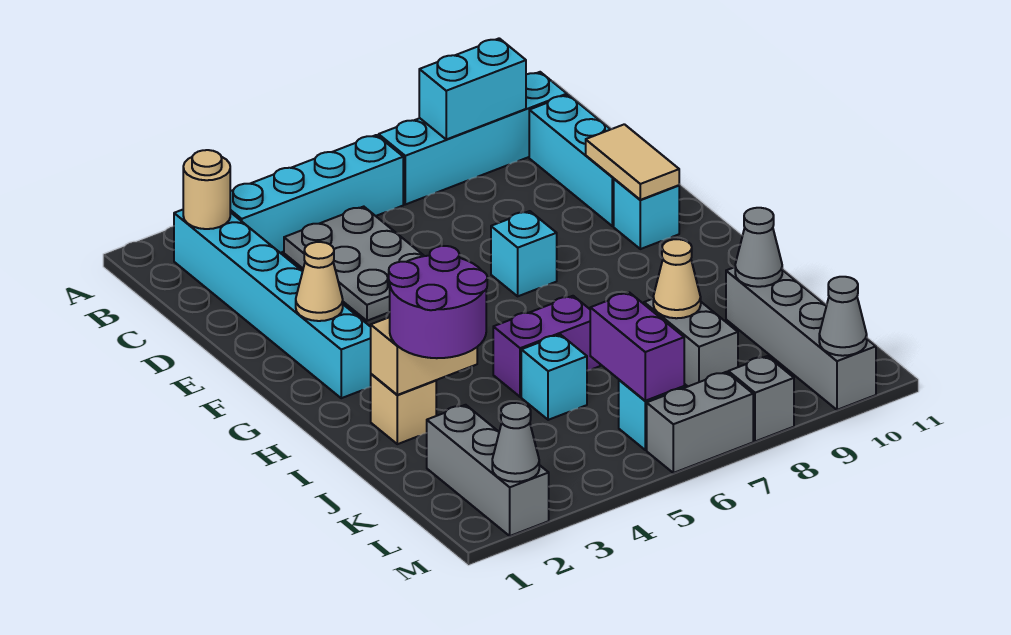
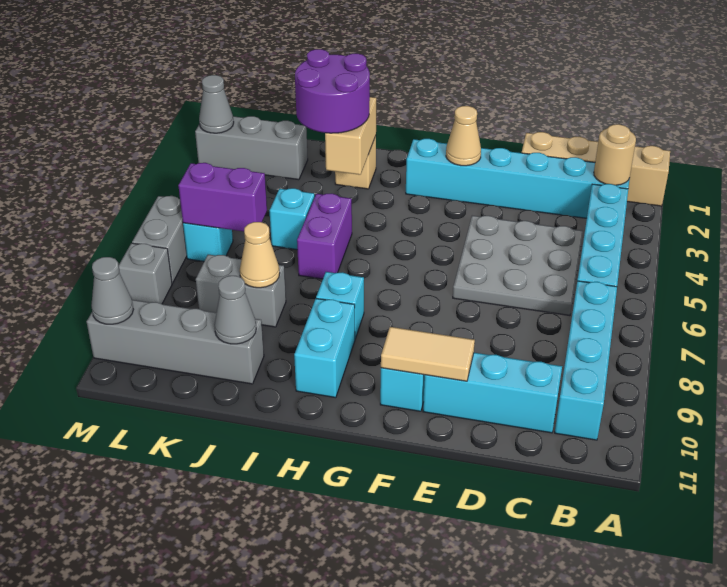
none -> tan 1x4 brick [522,132,670,206]
cyan 1x2 brick [419,38,526,139] -> cyan 1x2 brick moved to [294,299,355,398]
grey 2x3 plate [284,207,424,321] -> grey 3x3 plate [453,216,583,316]
cyan 1x1 brick [491,211,557,296] -> cyan 1x1 brick moved to [316,272,364,339]

